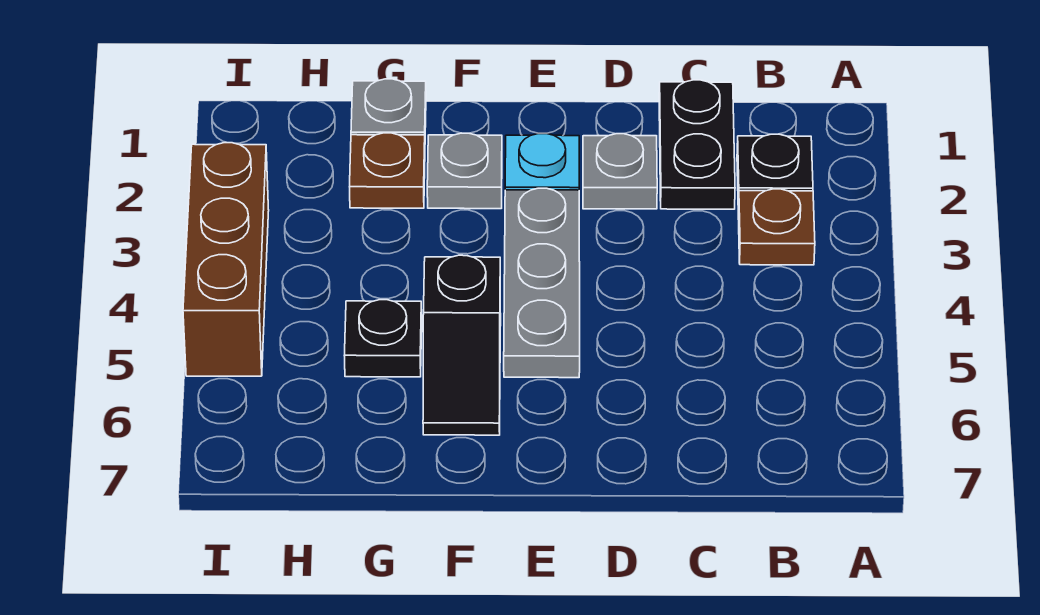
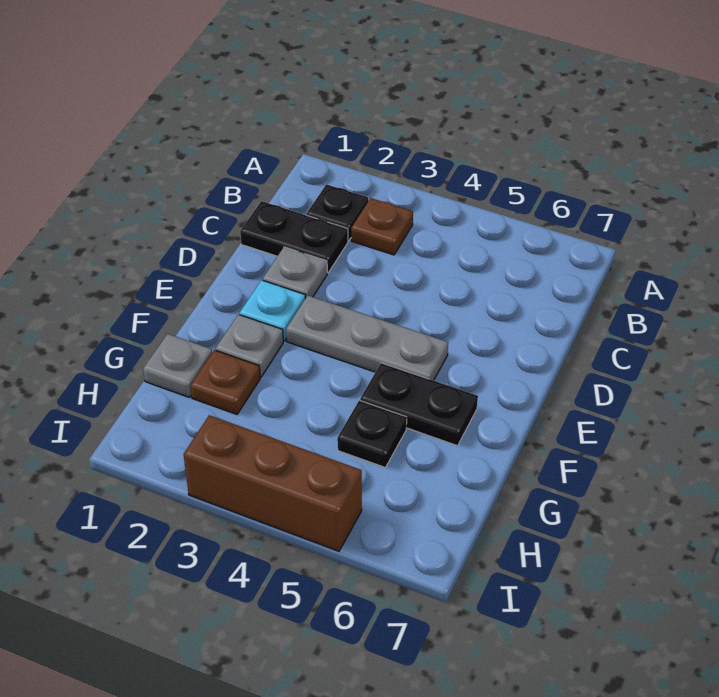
black 1x2 slope [423,255,501,435] -> black 1x2 plate [360,363,478,446]

